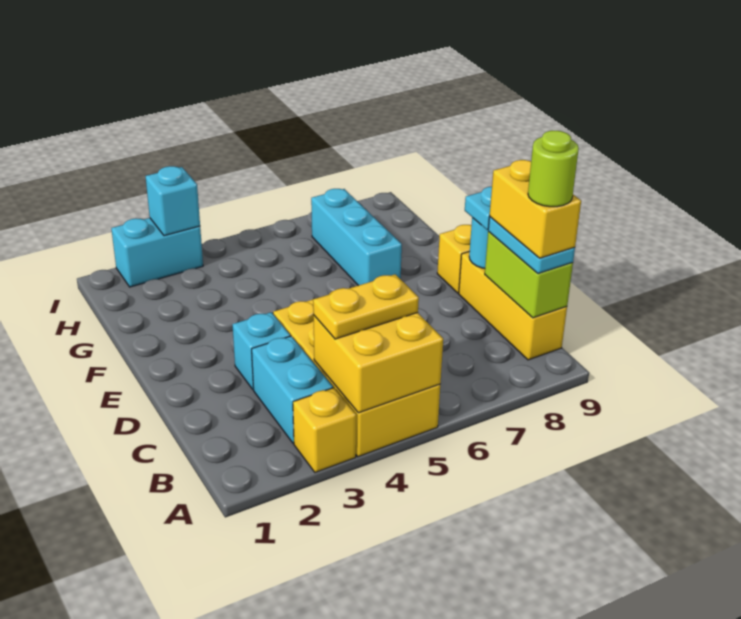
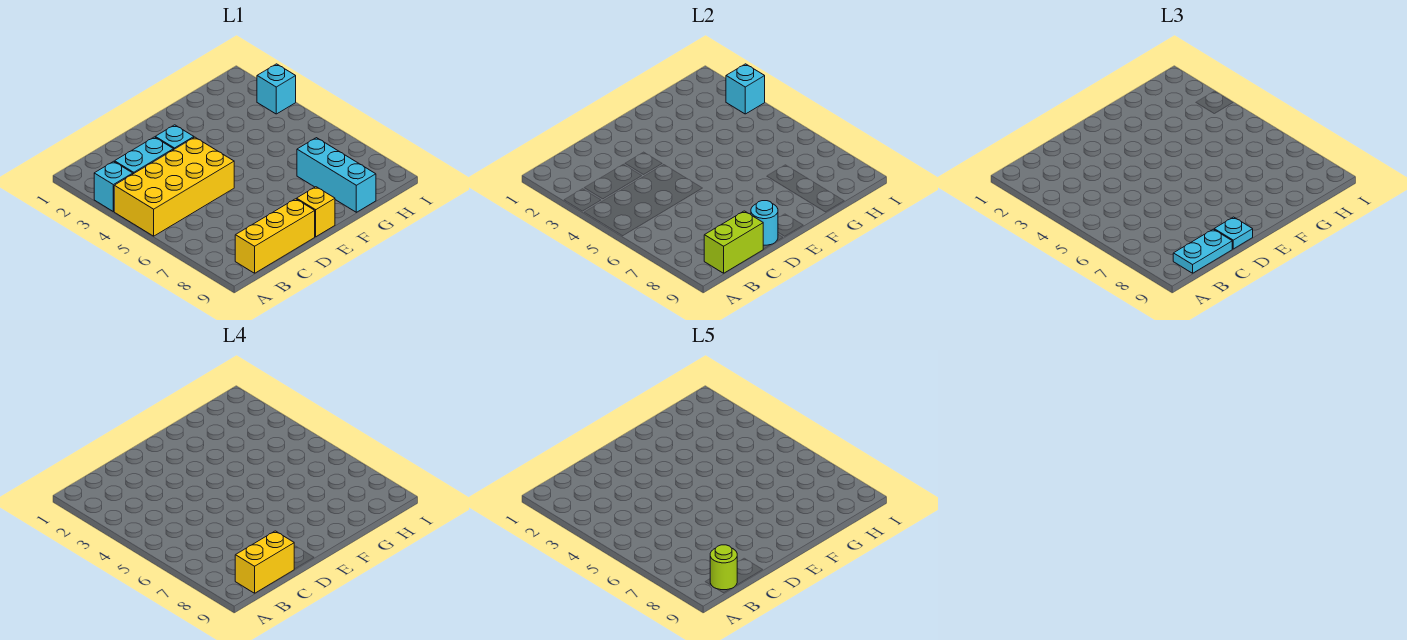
yellow 1x1 brick [293,388,356,472] -> cyan 1x1 brick [94,161,133,212]
yellow 2x2 brick [314,313,443,413] -> none
yellow 1x2 plate [313,274,419,339] -> none
cyan 1x3 brick [311,189,402,286] -> cyan 1x3 brick turned to [297,138,376,212]
cyan 1x2 brick [111,218,203,287] -> cyan 1x1 brick [257,64,296,114]

